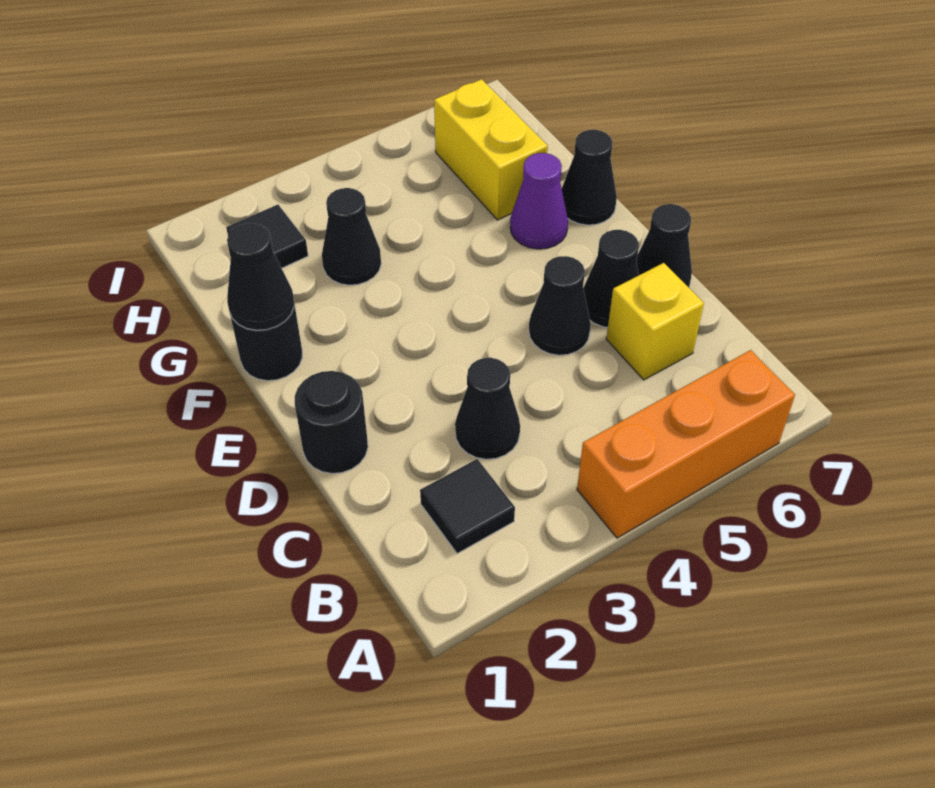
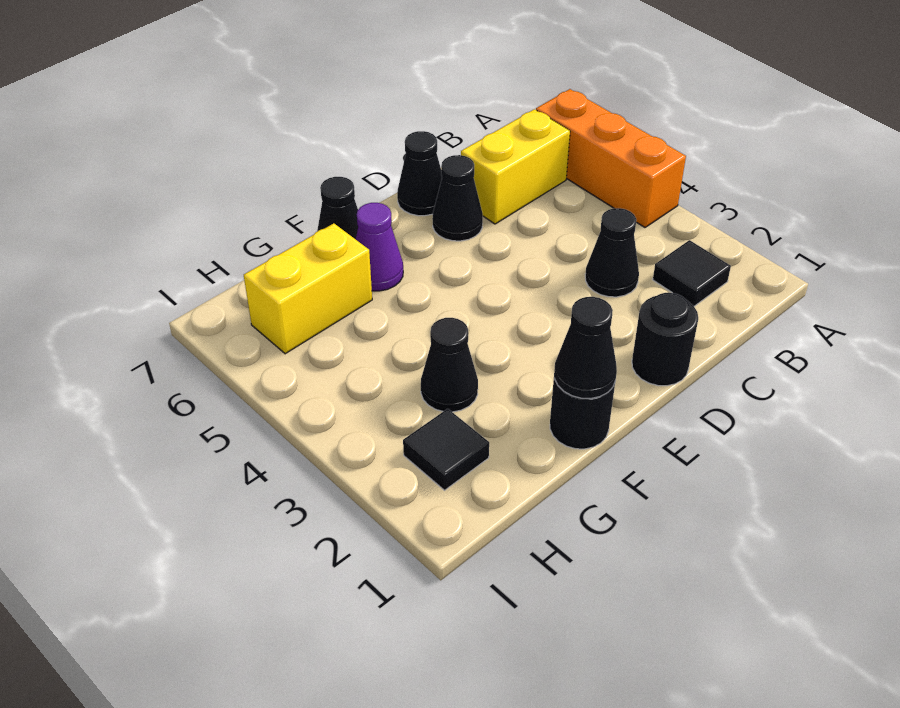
yellow 1x1 brick [606,263,704,380] -> yellow 1x2 brick [461,109,570,224]
black 1x1 cone [529,256,591,355] -> none

